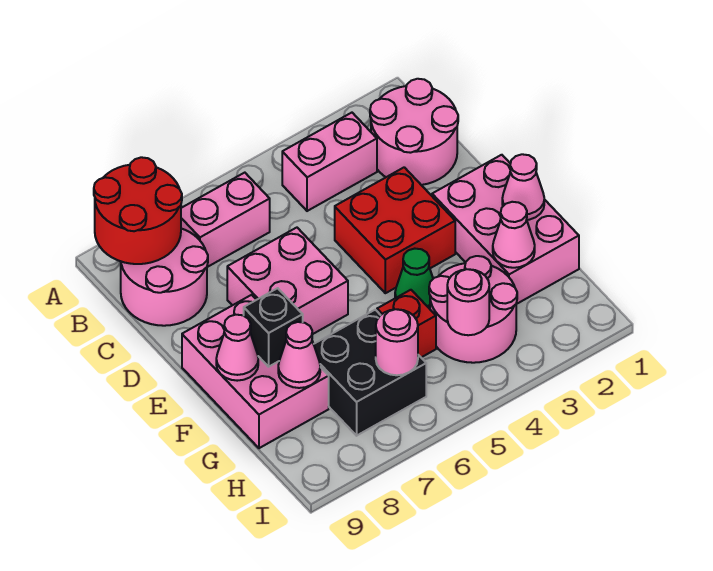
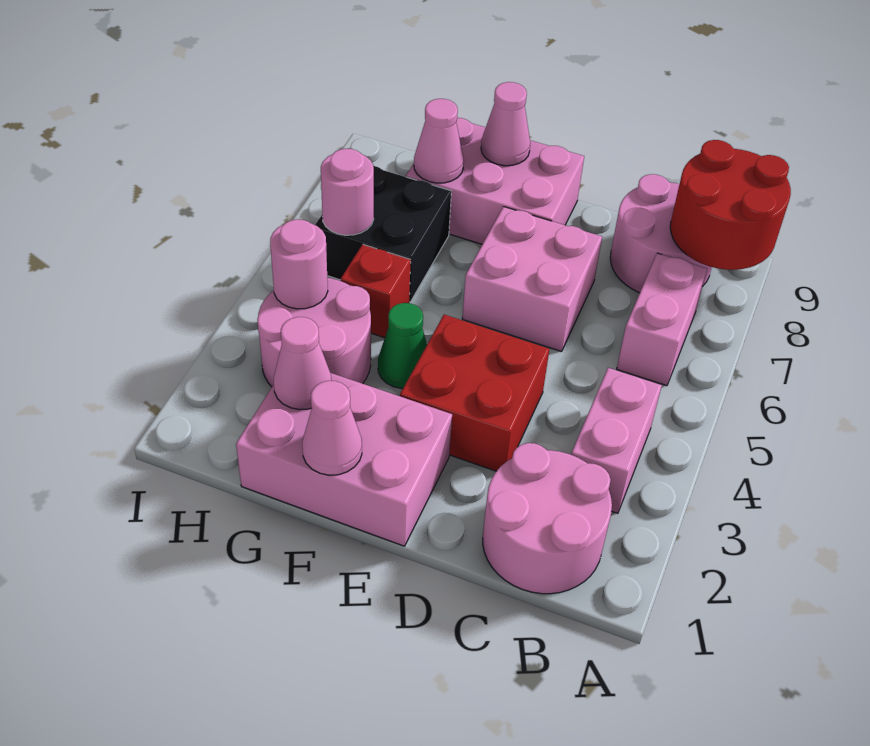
black 1x1 brick [244,288,303,367] -> none

